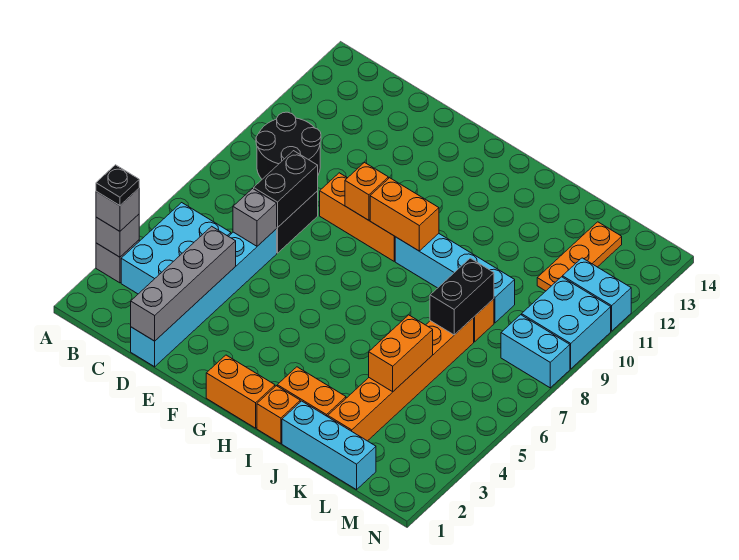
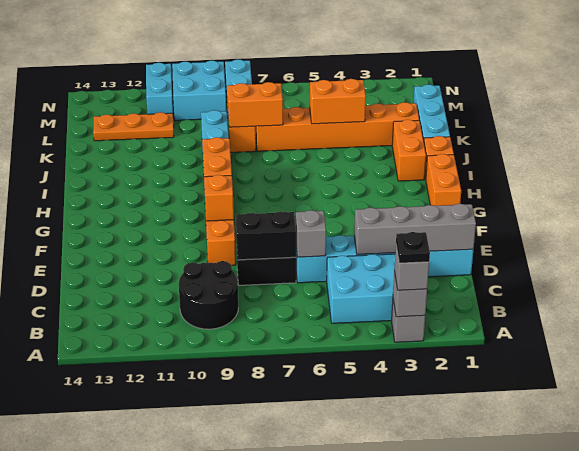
black 1x2 brick [430,258,494,335] -> orange 1x2 brick [228,82,283,127]

